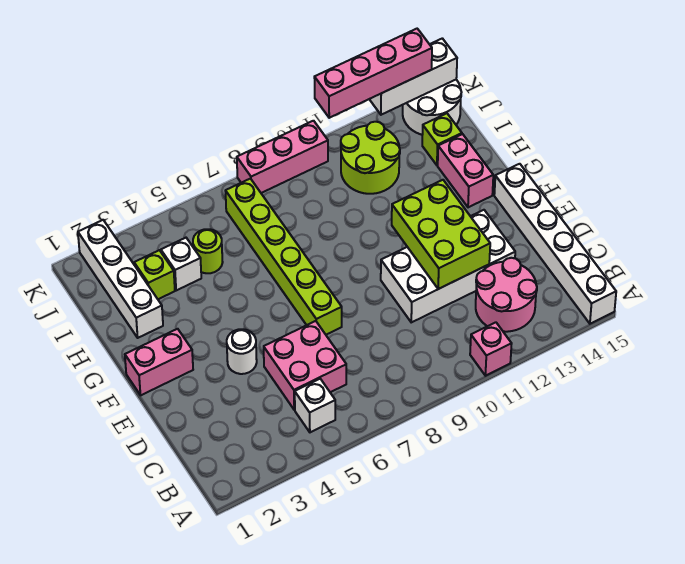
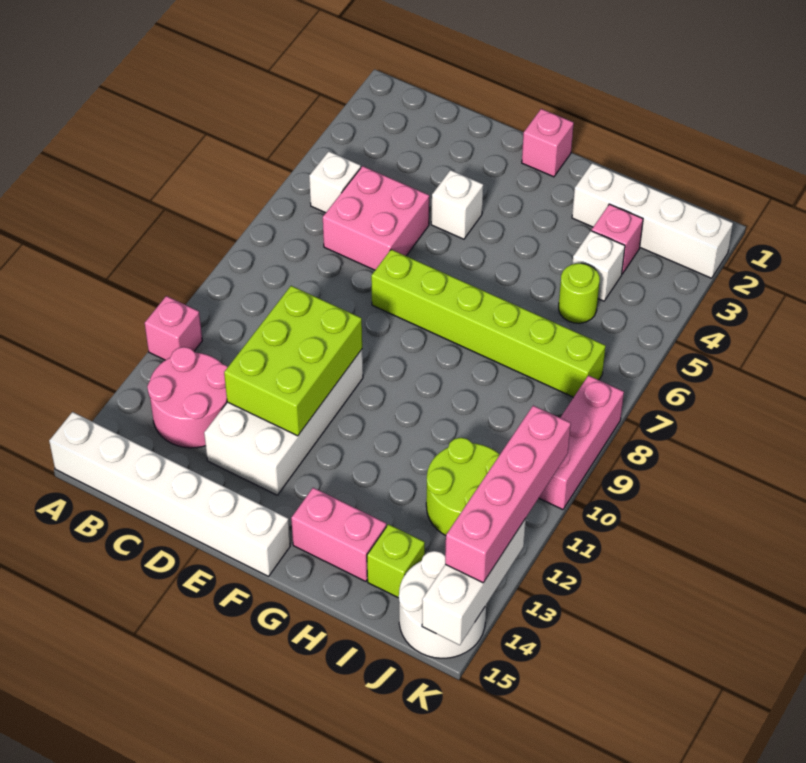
lime 2x3 brick [392,180,490,289] -> lime 2x3 brick turned to [224,286,362,436]
white 1x1 round brick [227,329,257,374] -> white 1x1 brick [431,170,483,239]
pink 1x2 brick [125,329,193,395] -> pink 1x1 brick [522,109,574,177]
lime 1x1 brick [134,250,175,299] -> pink 1x1 brick [592,204,643,274]

